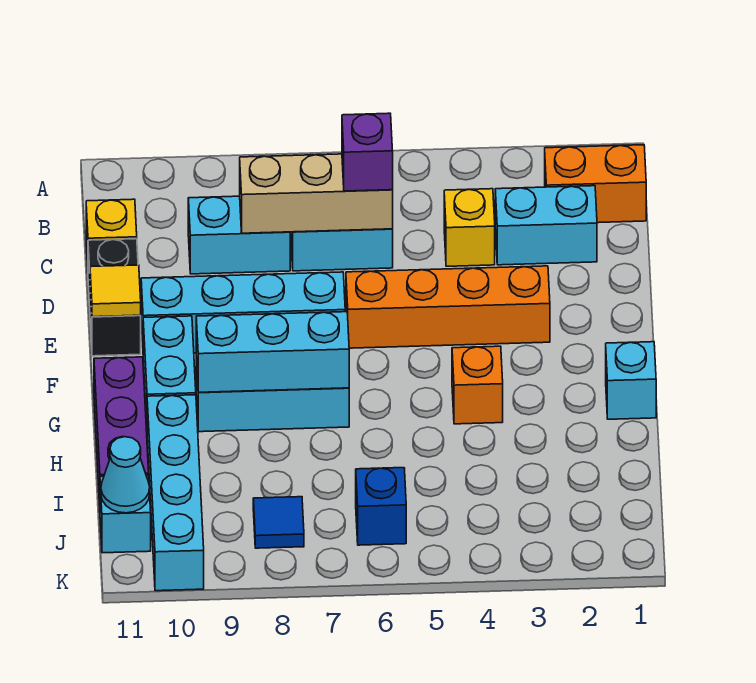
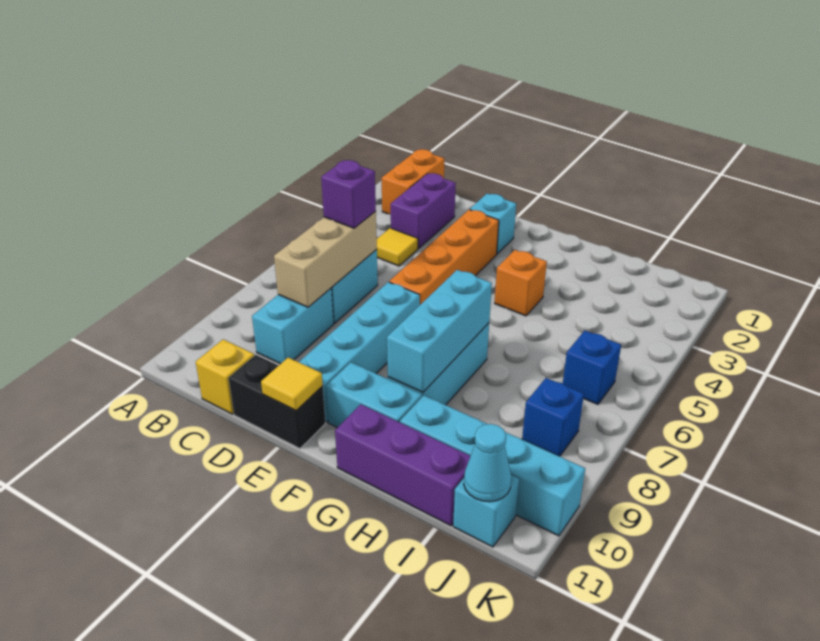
cyan 1x2 brick [495,186,597,265] -> purple 1x2 brick [391,173,456,249]
yellow 1x1 brick [444,189,495,266] -> yellow 1x1 tile [377,228,418,266]
cyan 1x1 brick [606,342,656,419] -> cyan 1x1 brick moved to [470,194,516,254]
blue 1x1 tile [253,497,304,548] -> blue 1x1 brick [522,378,584,456]

